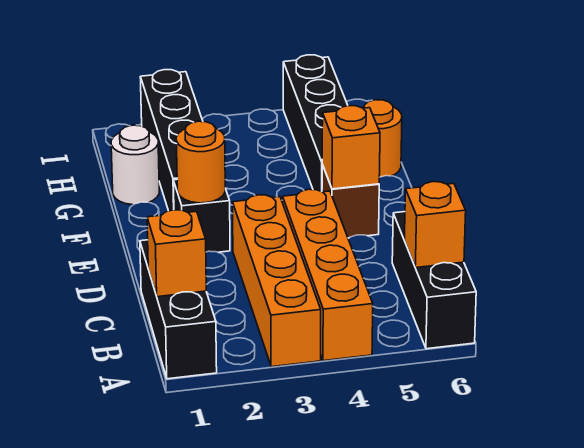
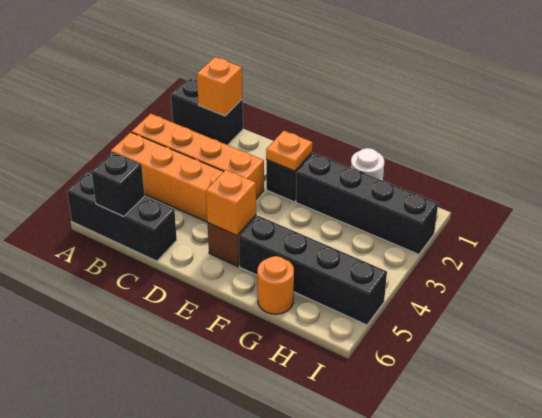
black 1x3 brick [140,240,217,379] -> black 1x2 brick [171,78,243,145]
orange 1x1 brick [405,182,466,268] -> black 1x1 brick [92,152,145,217]
orange 1x1 round brick [176,121,225,203] -> orange 1x1 plate [266,131,312,171]

